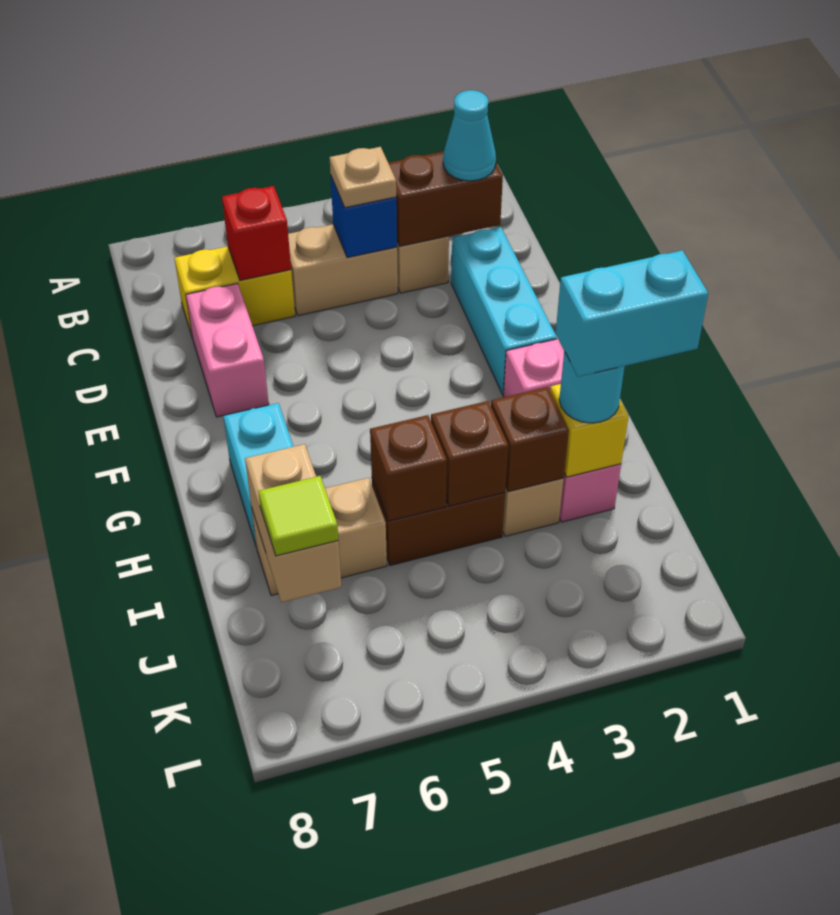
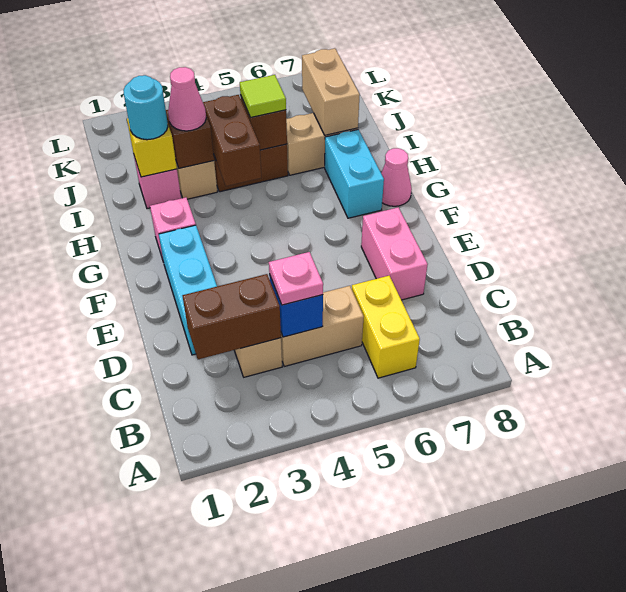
cyan 1x1 cone [443,90,496,181] -> none
tan 1x1 plate [330,147,396,208] -> pink 1x1 plate [269,252,323,305]
yellow 1x2 brick [174,246,295,339] -> yellow 1x2 brick turned to [352,276,420,378]
red 1x1 brick [222,186,291,280] -> none
none -> pink 1x1 cone [381,148,412,206]
cyan 1x2 brick [556,250,708,377] -> none
none -> pink 1x1 cone [168,67,206,131]
brown 1x1 brick [431,401,508,506] -> brown 1x2 brick [203,95,261,186]
lime 1x1 tile [258,476,338,556] -> lime 1x1 tile moved to [240,75,286,117]

